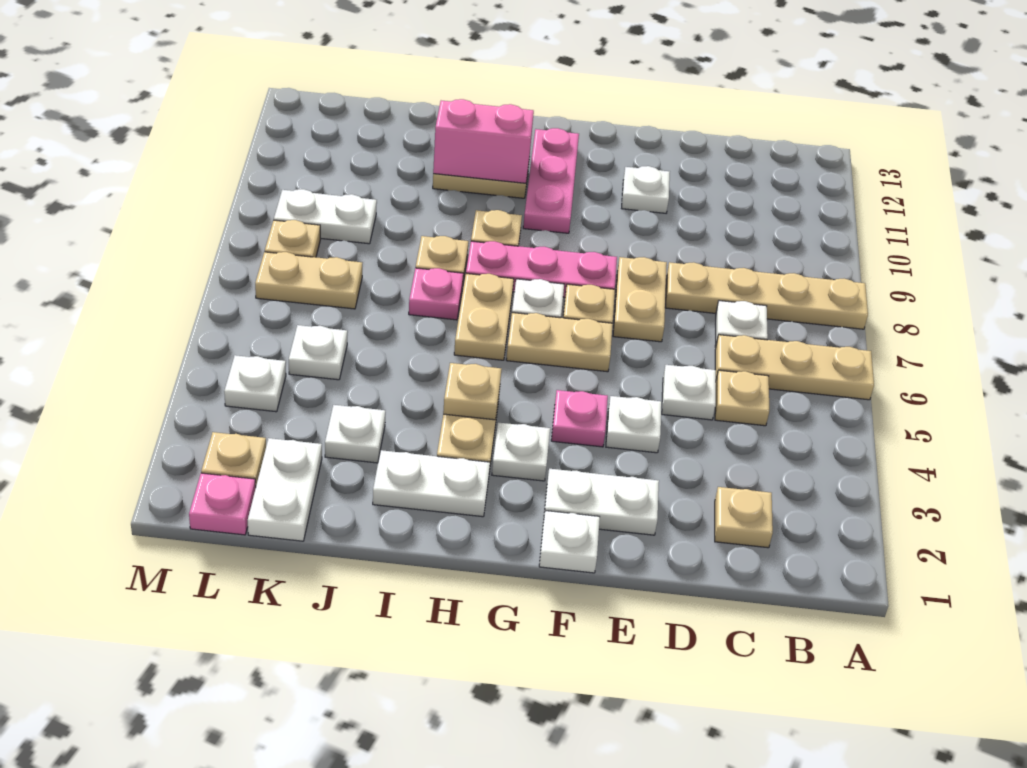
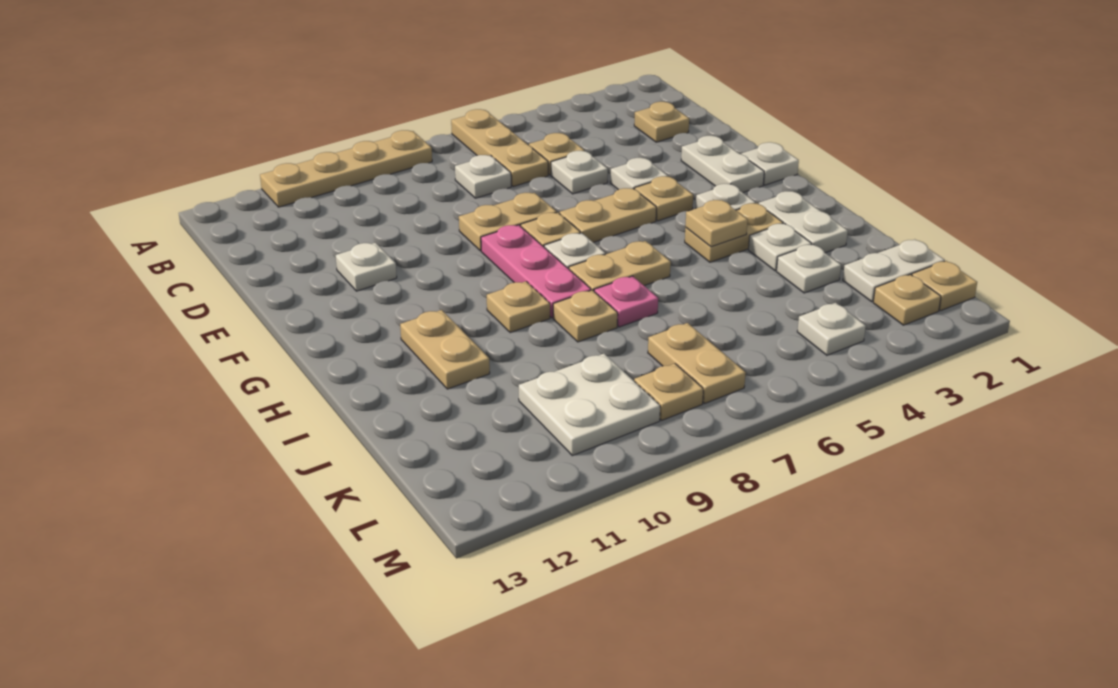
tan 1x4 plate [665,262,868,329] -> tan 1x4 plate turned to [260,130,432,207]
pink 1x1 plate [551,390,608,447] -> tan 1x1 plate [635,176,693,221]
tan 1x2 plate [506,313,613,372] -> tan 1x2 plate turned to [560,188,657,242]
pink 1x3 plate [523,128,579,233] -> none
pink 1x2 brick [433,99,534,183] -> none
white 1x1 plate [289,325,347,380] -> white 1x1 plate moved to [749,223,812,271]
white 1x2 plate [274,189,377,244] -> white 2x2 plate [519,354,660,456]
pink 1x1 plate [189,473,256,535] -> tan 1x1 plate [912,261,977,311]

